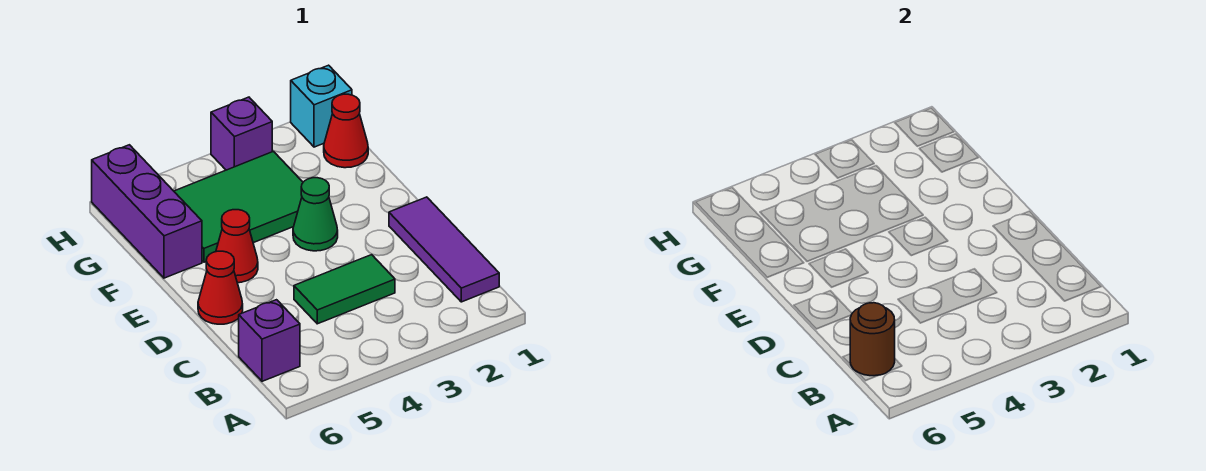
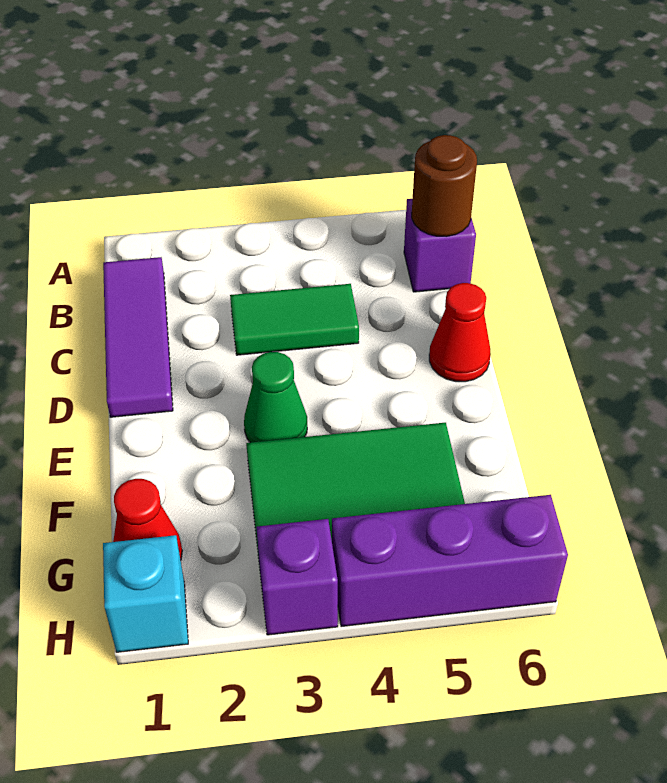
red 1x1 cone [216,210,258,283] -> none
purple 1x3 brick [92,145,202,278] -> purple 1x3 brick turned to [332,495,568,627]

